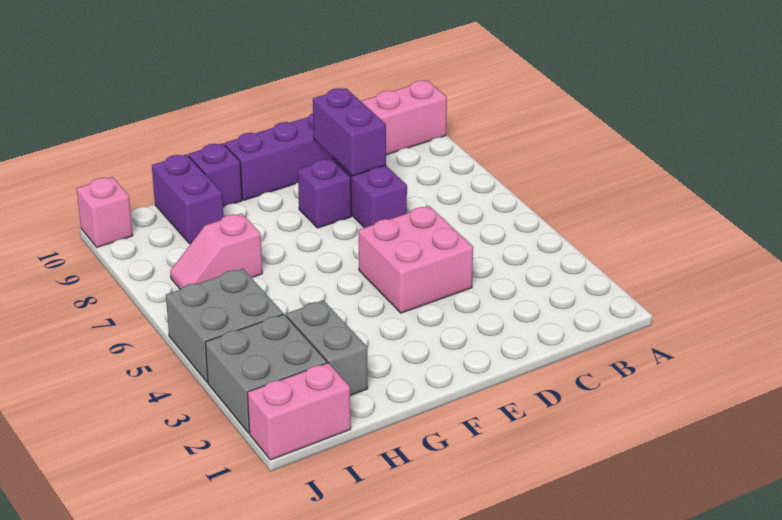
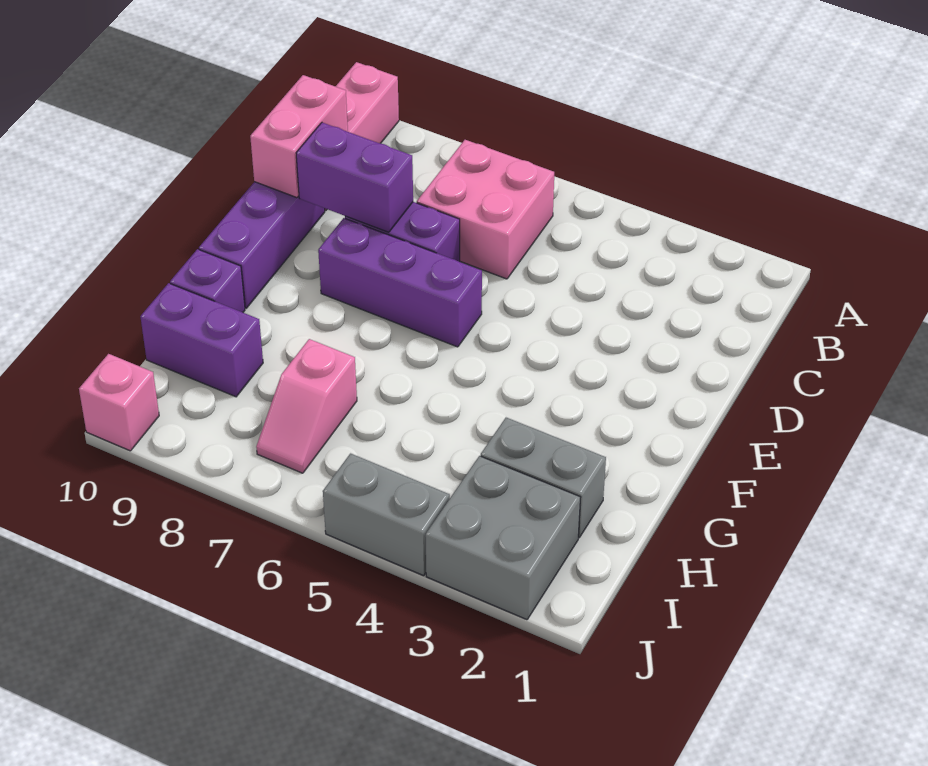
pink 2x2 brick [359,206,473,313] -> pink 2x2 brick moved to [417,140,554,279]
purple 1x1 brick [298,159,351,228] -> purple 1x3 brick [318,218,482,347]
pink 1x2 brick [247,363,351,460] -> pink 1x2 brick moved to [250,75,348,198]
grey 2x2 brick [166,269,283,383] -> grey 1x2 brick [323,454,450,576]

